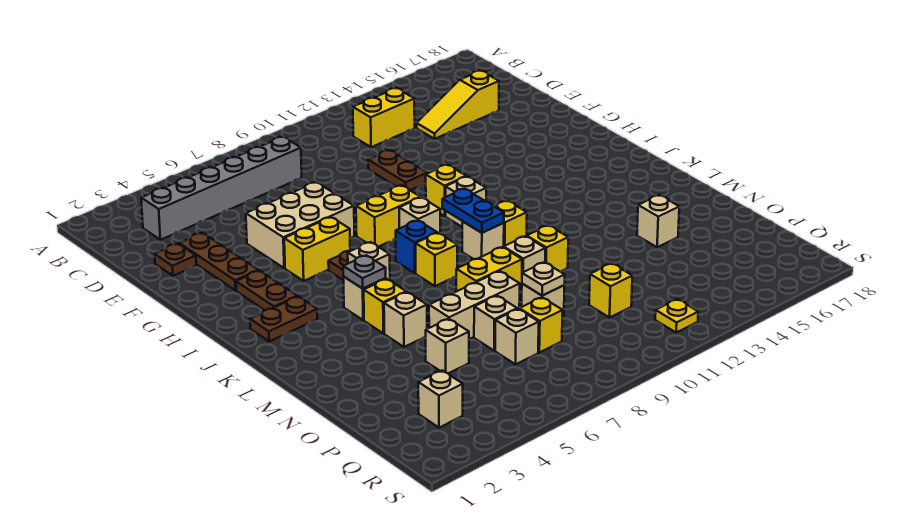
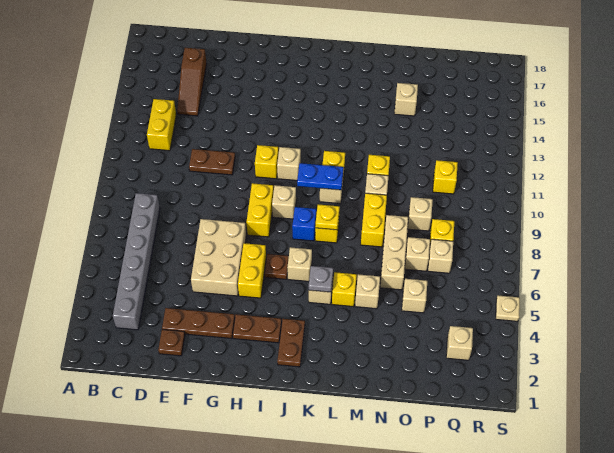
yellow 1x3 slope [417,71,499,139] -> brown 1x3 slope [177,48,207,116]
tan 1x1 plate [522,262,565,296] -> tan 1x1 plate moved to [496,295,520,321]
yellow 1x1 plate [655,299,698,332] -> yellow 1x1 plate moved to [315,204,340,230]

